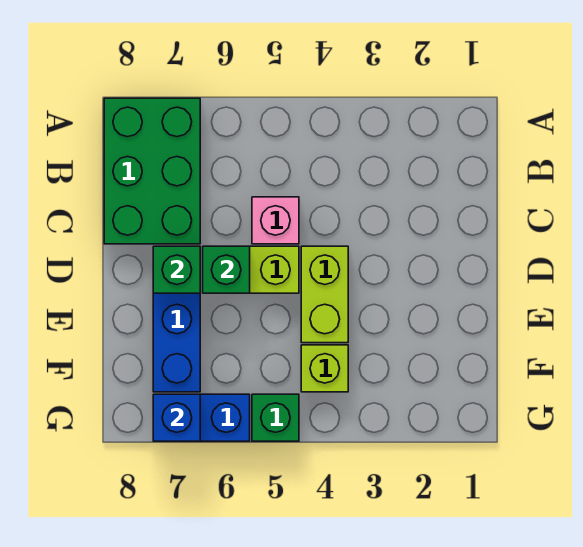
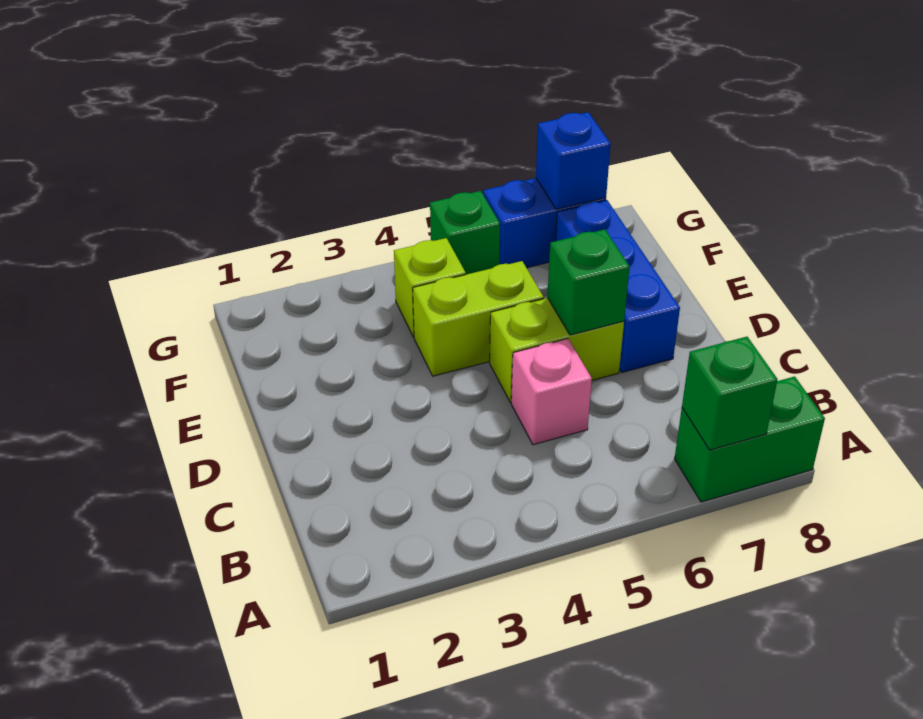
green 2x3 brick [104,98,200,244] -> green 1x2 brick [675,376,825,502]
lime 1x2 brick [301,246,348,343] -> lime 1x2 brick turned to [413,261,544,376]
green 1x1 brick [153,246,200,293] -> green 1x1 brick moved to [682,337,778,450]

